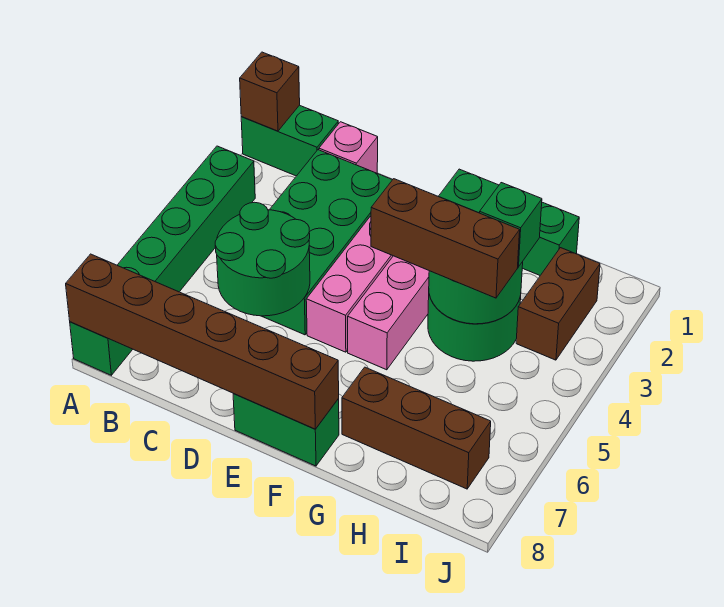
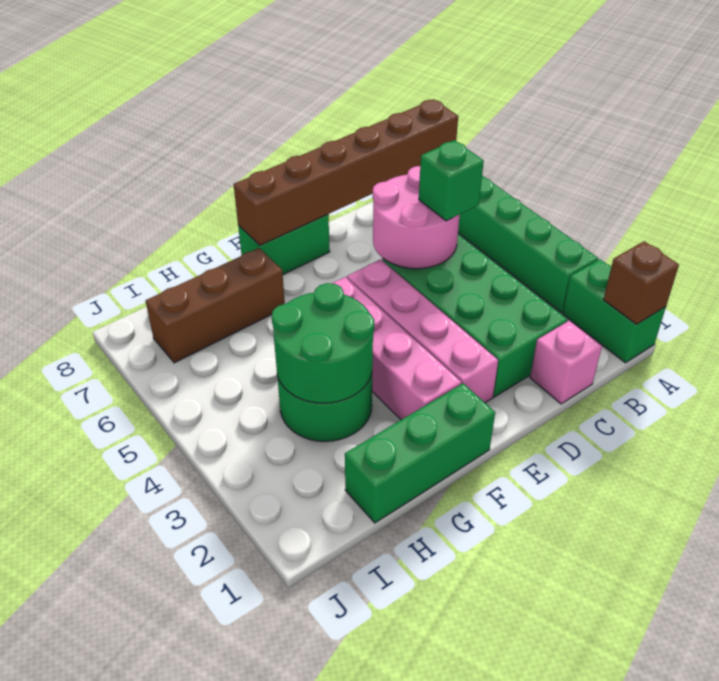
green 1x2 brick [241,105,338,176] -> green 1x2 brick turned to [562,259,666,363]
green 2x2 round brick [215,202,310,316] -> pink 2x2 round brick [373,166,460,269]
brown 1x3 brick [371,179,520,298] -> none
green 1x1 brick [480,183,542,267] -> green 1x1 brick moved to [419,140,484,221]
brown 1x2 brick [516,248,600,360] -> none

